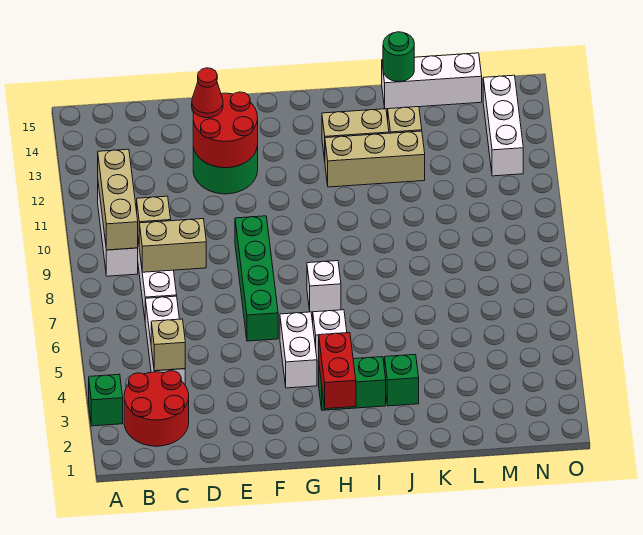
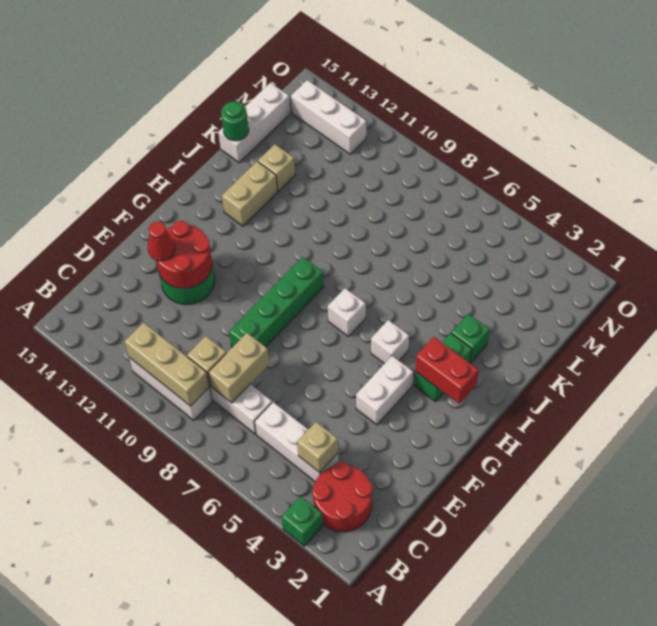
green 1x4 brick [235,216,278,341] -> green 1x4 brick turned to [229,257,324,347]
white 1x2 brick [280,312,317,388] -> white 1x2 brick turned to [356,356,413,425]
tan 1x3 brick [325,131,425,187] -> none

